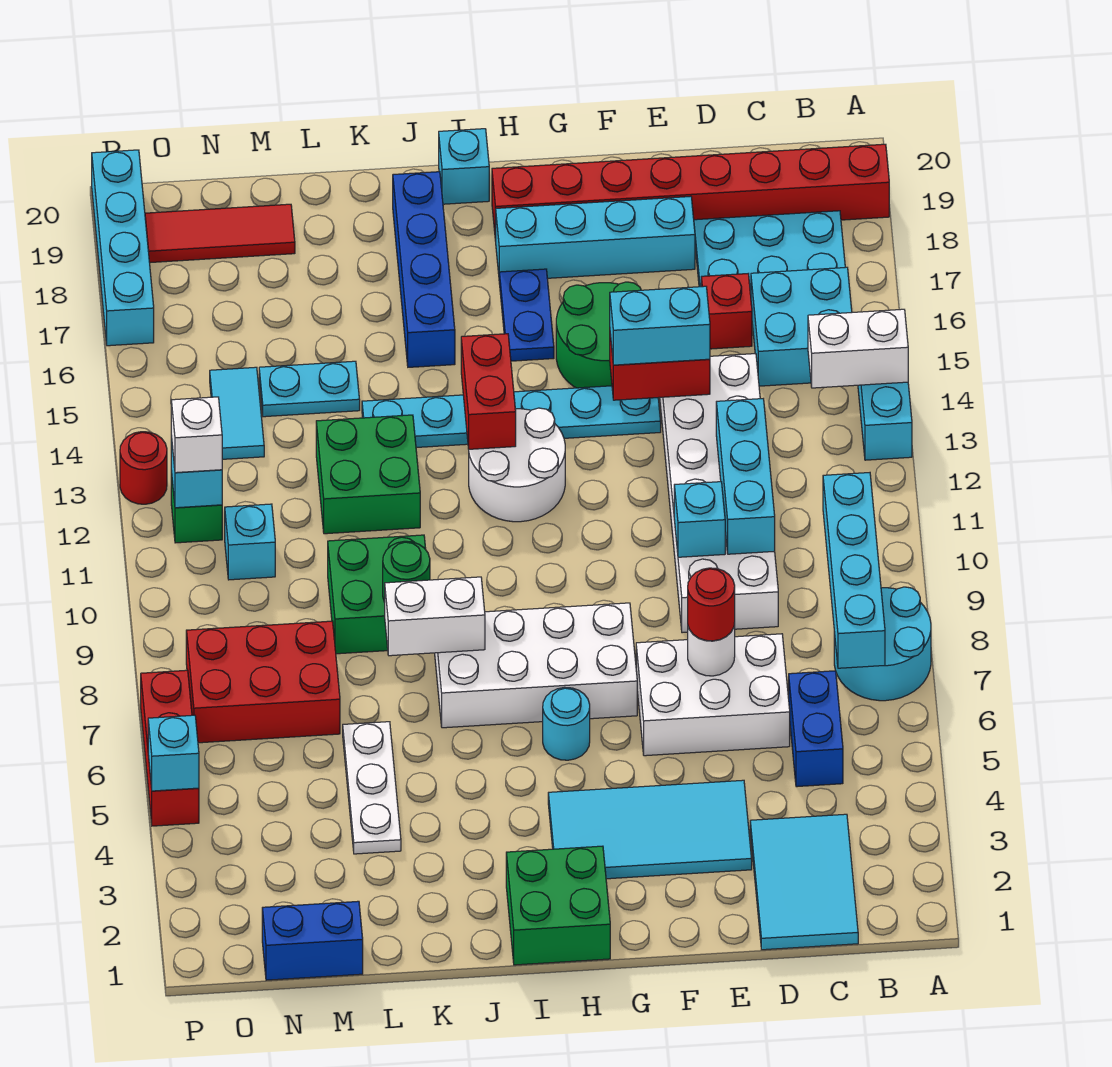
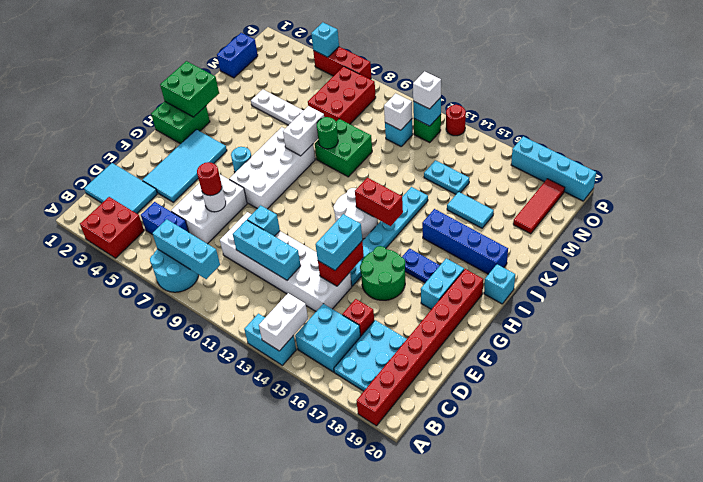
none -> red 2x2 brick [80,197,144,258]
cyan 1x4 brick [823,473,885,668] -> cyan 1x3 brick [152,219,220,279]
cyan 1x4 brick [496,196,695,278] -> cyan 1x2 brick [421,258,464,309]
green 2x2 brick [316,415,420,534] -> green 2x2 brick moved to [160,61,219,117]
cyan 1x2 plate [259,361,360,417] -> cyan 1x2 plate turned to [424,160,469,194]
none -> white 1x1 brick [384,93,412,130]
cyan 1x2 tile [210,367,264,459] -> cyan 1x2 tile moved to [447,192,494,228]

